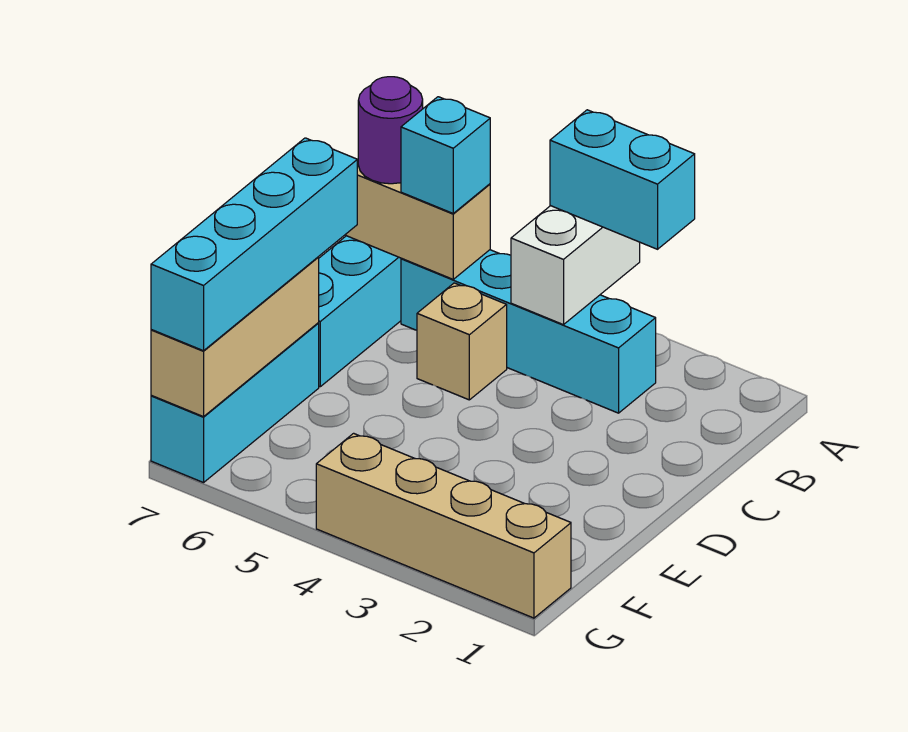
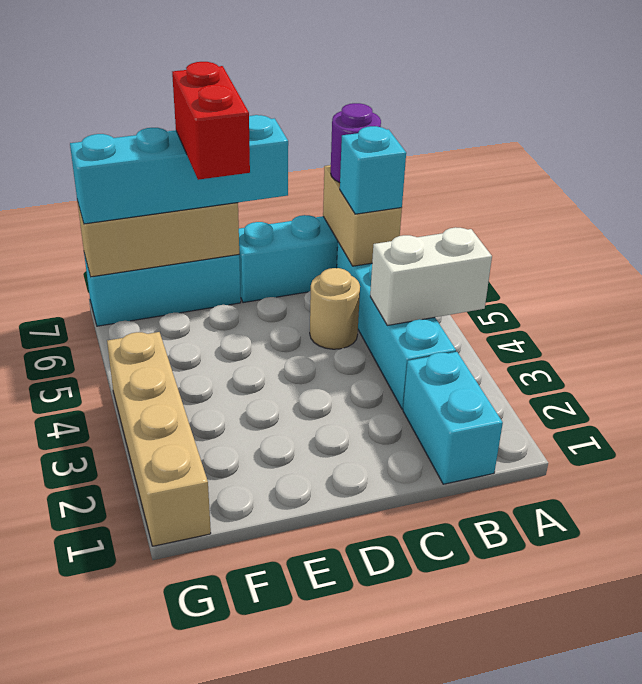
cyan 1x2 brick [550,110,695,249] -> cyan 1x2 brick moved to [403,352,503,484]
tan 1x1 brick [417,283,507,400] -> tan 1x1 round brick [310,268,360,349]
none -> red 1x2 brick [172,62,250,180]

